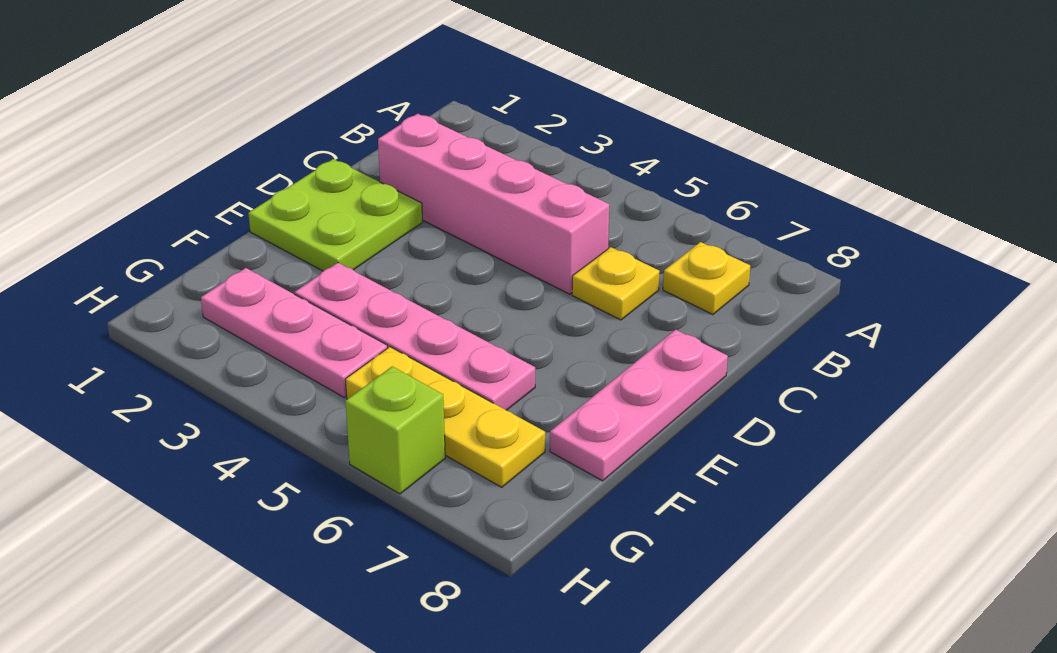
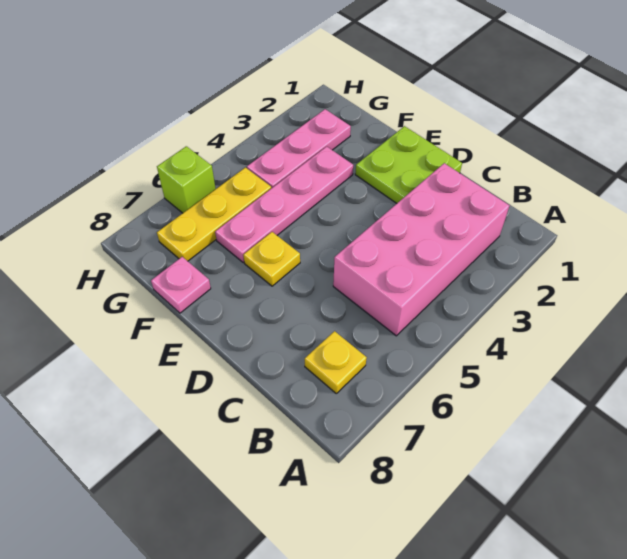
pink 1x4 brick [378,114,609,294] -> pink 2x4 brick [333,163,510,336]
yellow 1x1 plate [572,247,660,320] -> yellow 1x1 plate moved to [243,232,300,286]
pink 1x3 plate [550,330,728,481] -> pink 1x1 plate [151,257,211,313]

